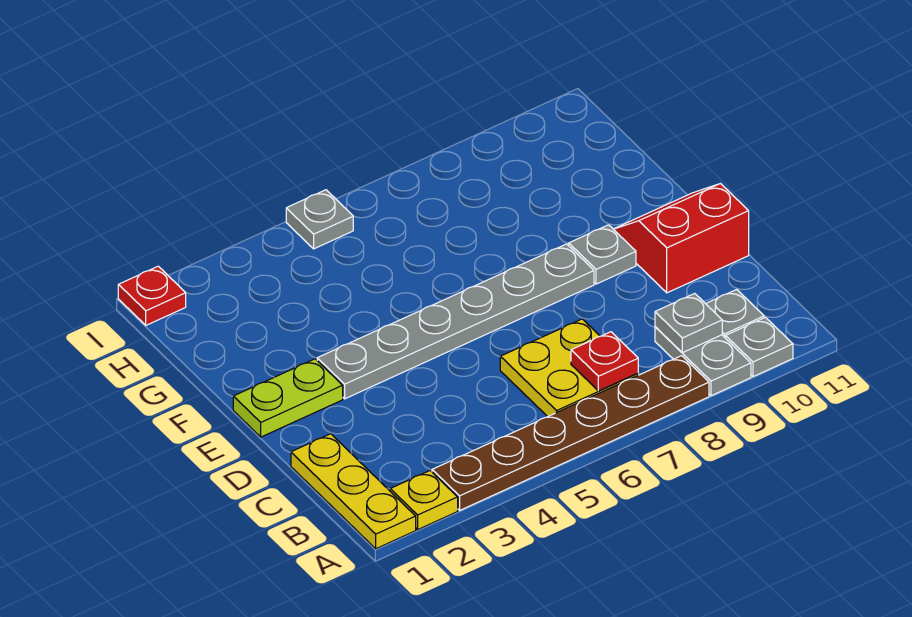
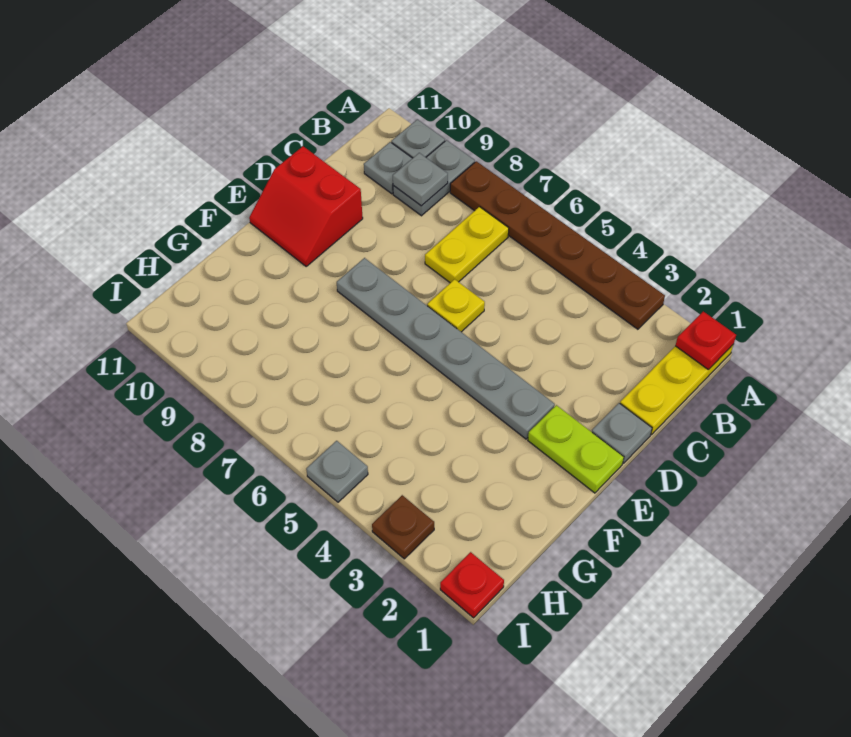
yellow 1x1 plate [390,471,458,529] -> yellow 1x1 plate moved to [427,279,485,332]
yellow 2x2 plate [500,319,638,417] -> yellow 1x2 plate [425,207,509,283]
red 1x1 plate [571,332,638,391] -> red 1x1 plate moved to [675,311,736,370]
grey 1x1 plate [569,225,636,284] -> grey 1x1 plate moved to [592,403,652,463]
none -> brown 1x1 plate [372,495,434,559]

